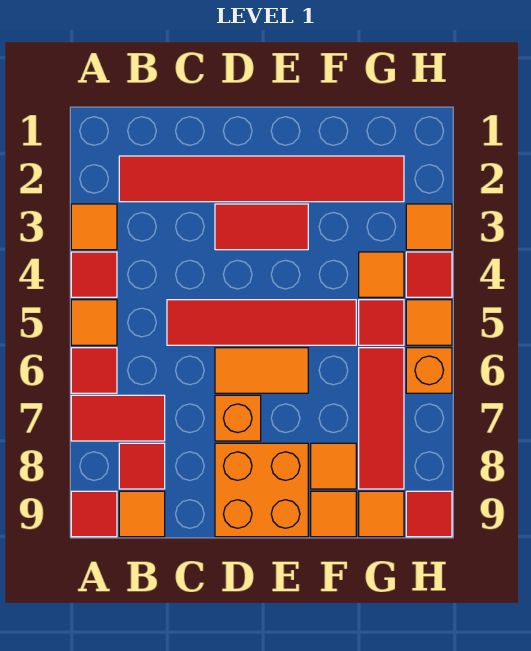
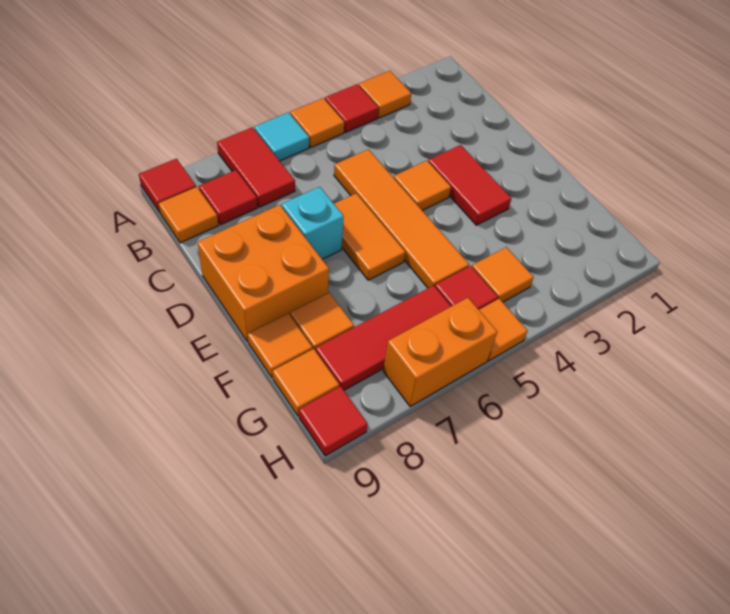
red 1x1 tile [71,348,117,393] -> cyan 1x1 tile [254,112,309,161]
red 1x6 tile [119,156,404,202] -> none
red 1x4 tile [167,300,356,345] -> orange 1x4 tile [334,149,469,288]
orange 1x1 brick [215,395,261,441] -> cyan 1x1 brick [282,187,344,259]
orange 1x1 tile [406,204,452,250] -> orange 1x1 tile moved to [394,161,451,211]
red 1x1 tile [406,252,452,297] -> none
orange 1x1 brick [406,348,452,393] -> orange 1x2 brick [383,298,497,407]

